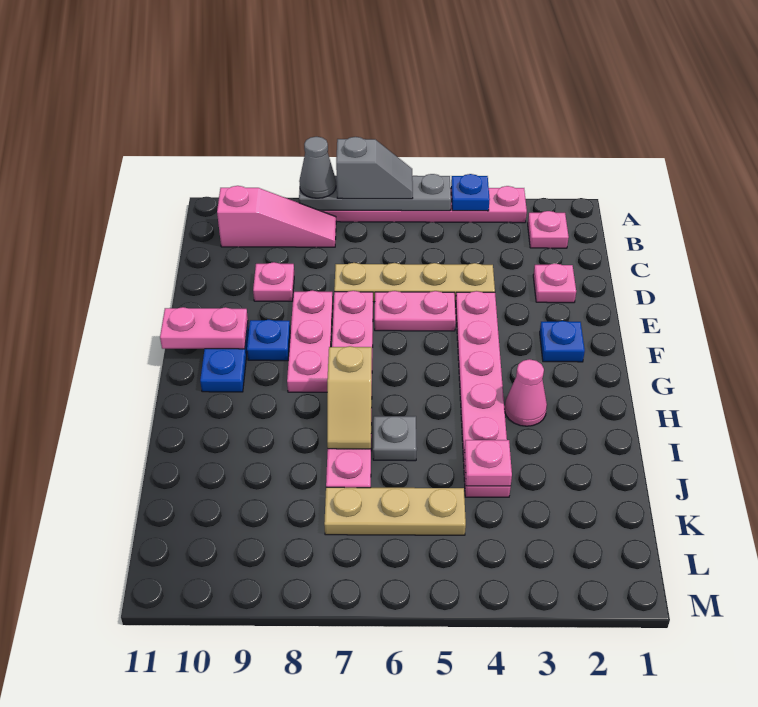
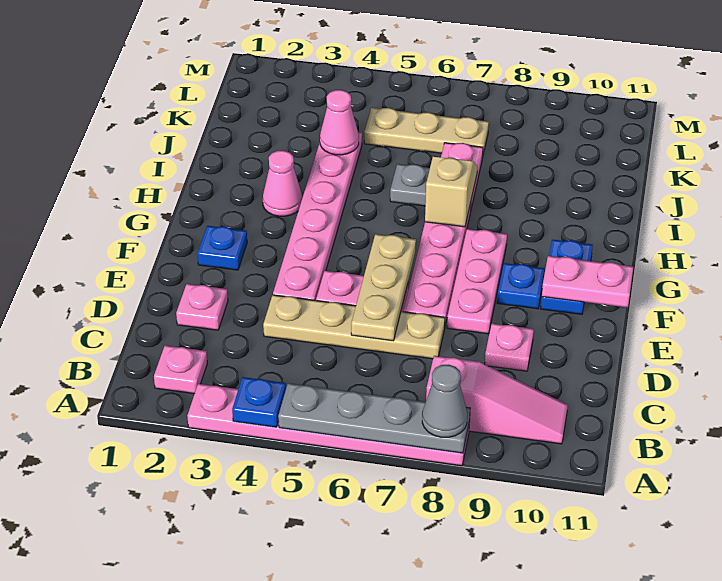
grey 1x2 slope [336,137,413,199] -> none
pink 1x3 slope [217,186,336,247] -> pink 1x3 slope turned to [426,356,568,444]
none -> tan 1x3 plate [351,234,416,341]
pink 1x1 plate [464,440,512,486] -> pink 1x1 cone [320,90,359,155]

